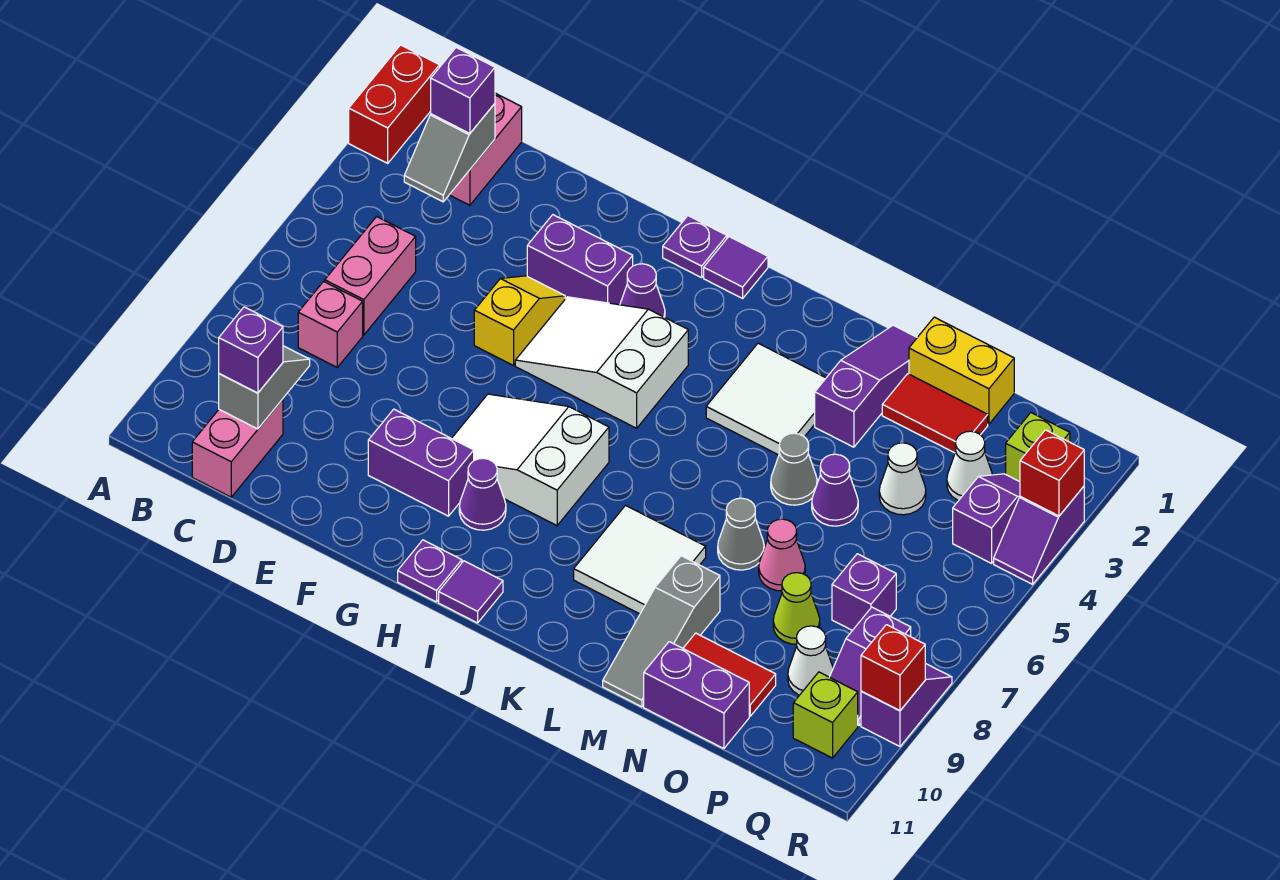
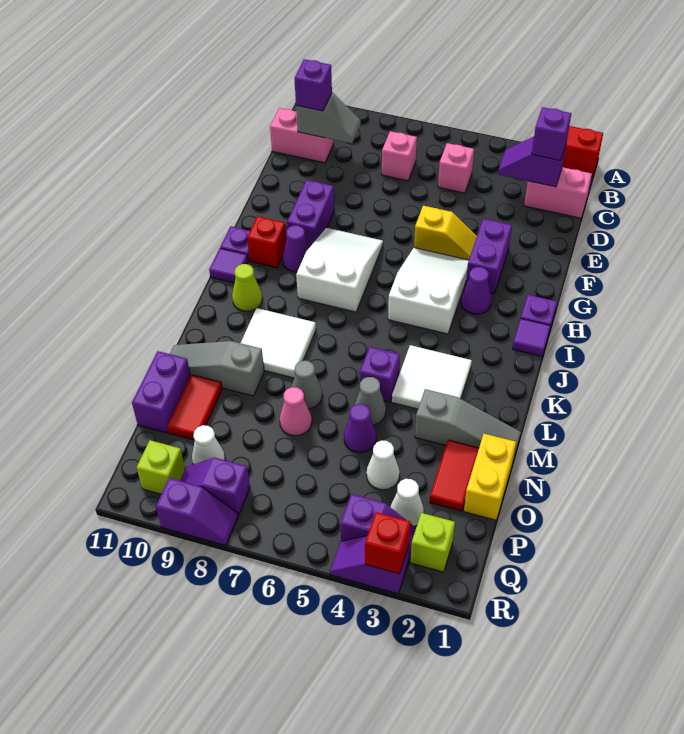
grey 1x2 slope [404,104,495,202] -> purple 1x2 slope [498,136,566,187]
pink 1x2 brick [325,217,416,335] -> pink 1x1 brick [438,143,474,193]
purple 1x3 slope [815,325,917,447] -> grey 1x3 slope [415,389,521,460]
lime 1x1 cone [773,573,820,644] -> lime 1x1 cone moved to [232,264,262,311]
purple 1x1 brick [832,554,896,630] -> purple 1x1 brick moved to [360,347,400,402]
red 1x1 brick [861,625,925,711] -> red 1x1 brick moved to [247,216,286,268]

